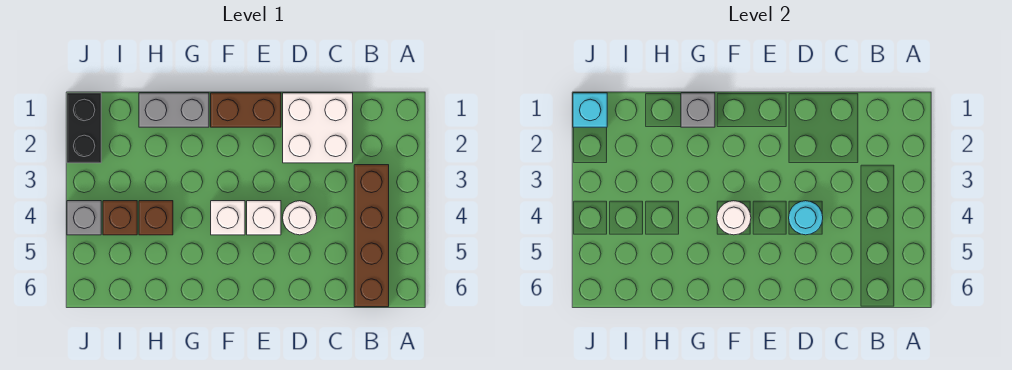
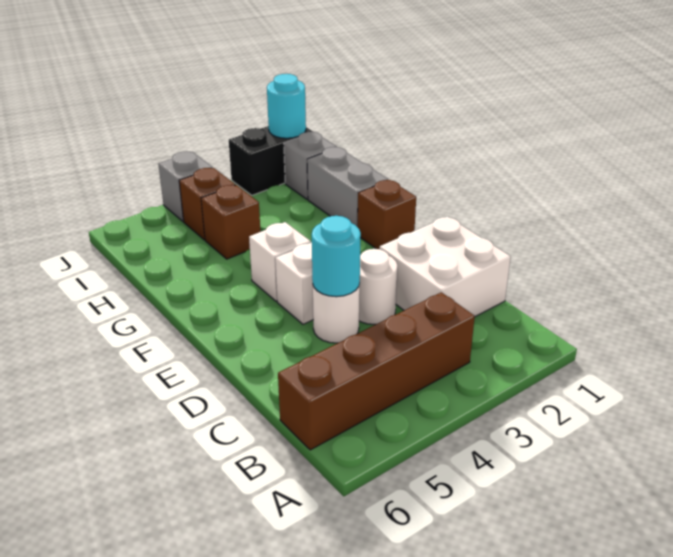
brown 1x2 brick [211,93,281,127] -> brown 1x1 brick [358,180,416,249]
white 1x1 round brick [717,201,751,235] -> white 1x1 round brick moved to [359,249,398,324]
grey 1x1 brick [681,93,715,127] -> grey 1x1 brick moved to [284,132,337,199]
cyan 1x1 brick [573,93,607,127] -> cyan 1x1 round brick [267,74,306,138]

